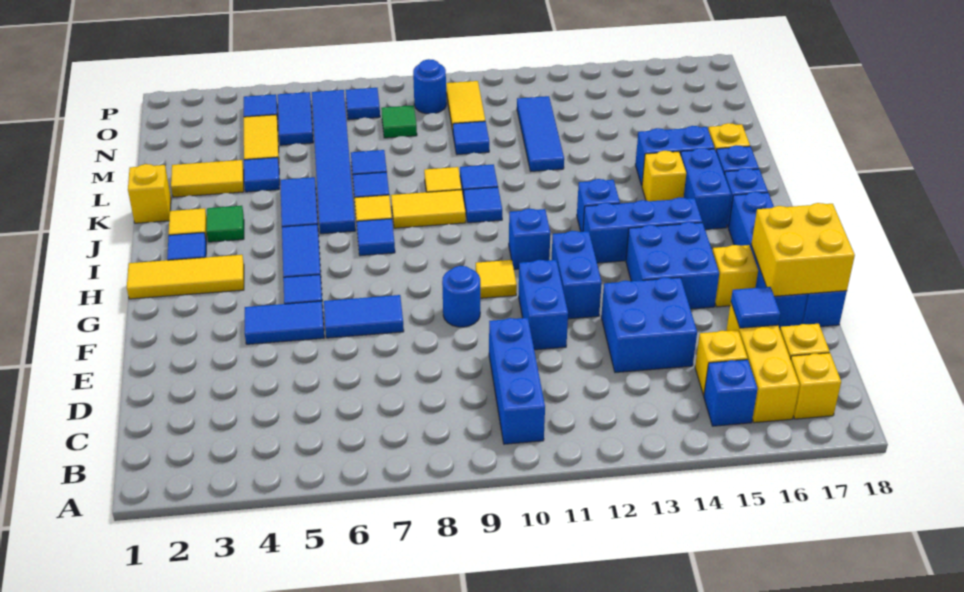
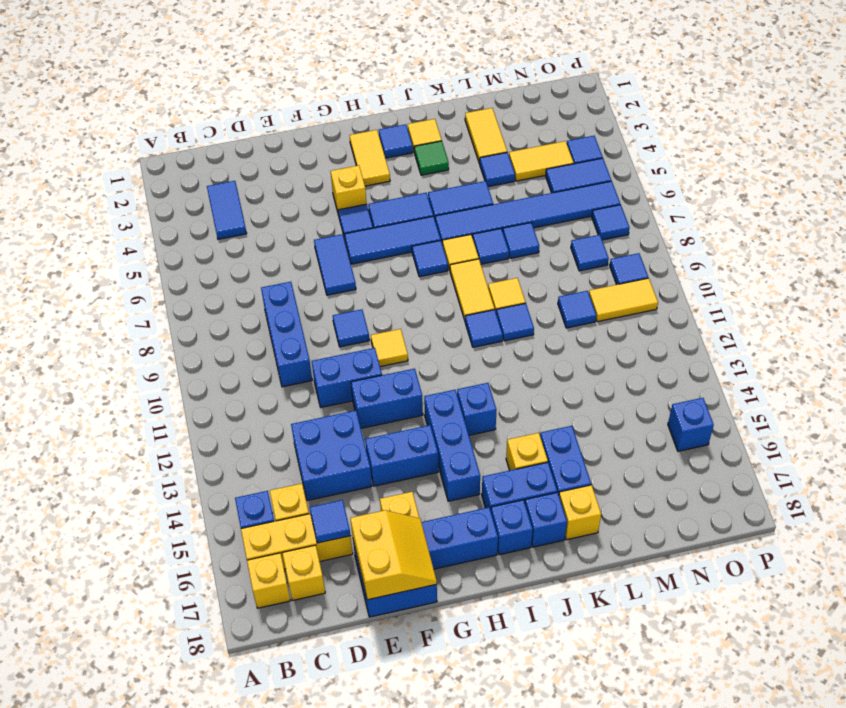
blue 1x3 brick [489,318,545,444] -> blue 1x3 brick turned to [261,282,312,387]
yellow 2x2 brick [751,203,855,297] -> yellow 2x2 slope [350,510,437,600]
blue 1x2 tile [245,301,324,344] -> blue 1x2 tile moved to [207,181,247,239]
blue 1x1 round brick [442,266,480,327] -> blue 1x1 tile [333,309,369,347]
blue 2x2 brick [626,222,719,309] -> blue 1x2 brick [365,425,438,486]
yellow 1x3 tile [127,255,244,299] -> yellow 1x2 tile [349,130,390,186]
blue 1x1 brick [509,209,550,269] -> blue 1x1 brick moved to [668,398,714,451]
yellow 1x1 brick [128,164,171,223] -> yellow 1x1 brick moved to [331,165,367,215]
blue 1x3 tile [517,96,564,171] -> blue 1x3 tile moved to [344,216,441,264]
green 1x1 tile [381,105,417,138] -> blue 1x1 tile [571,235,609,271]
blue 1x1 round brick [413,59,446,114] -> blue 1x1 tile [610,253,648,285]

